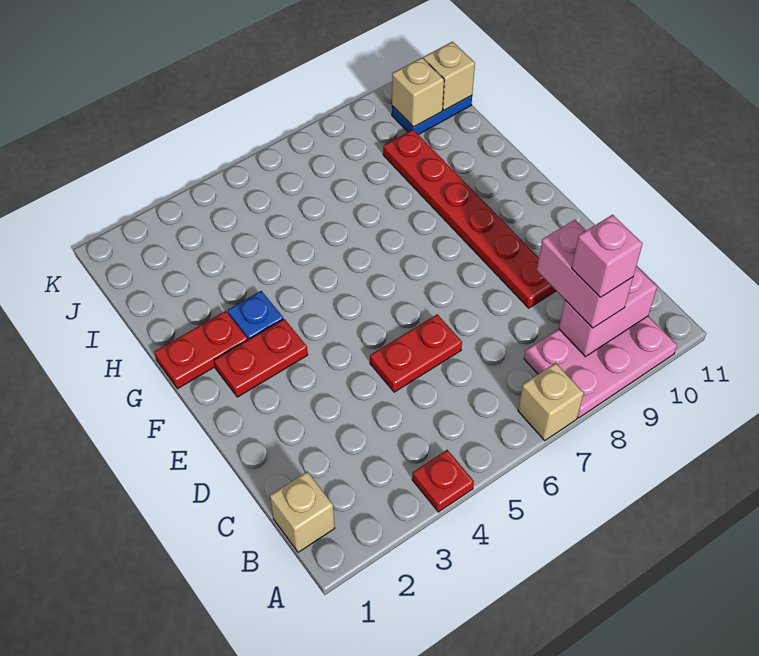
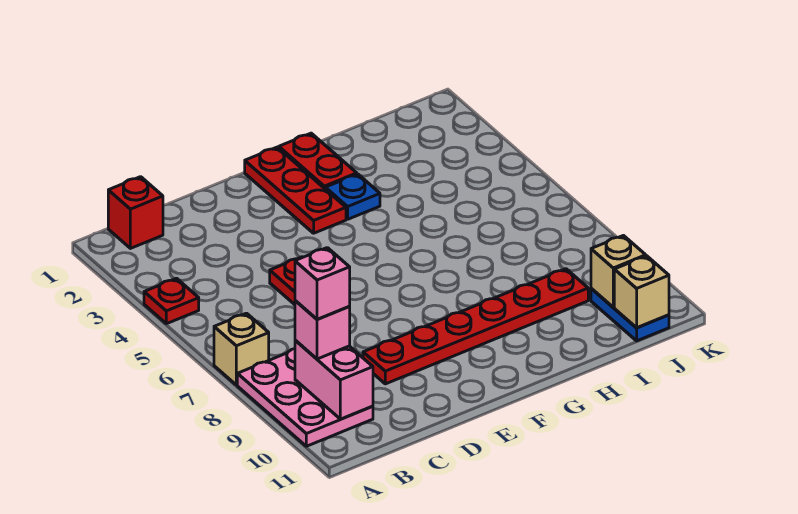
tan 1x1 brick [270,471,335,552] -> red 1x1 brick [108,177,163,248]
pink 1x2 brick [537,220,633,328] -> pink 1x1 brick [295,301,350,359]
red 1x2 plate [214,319,308,397] -> red 1x3 plate [245,147,346,233]

